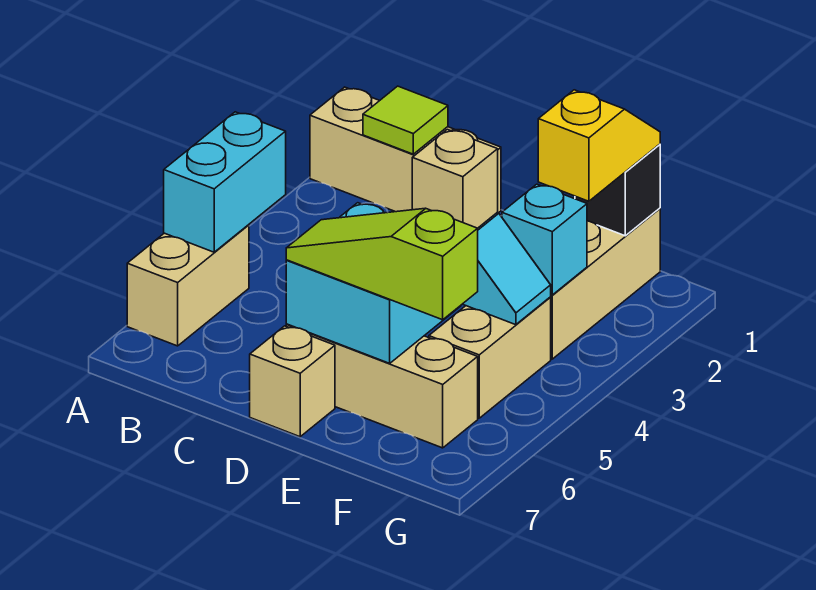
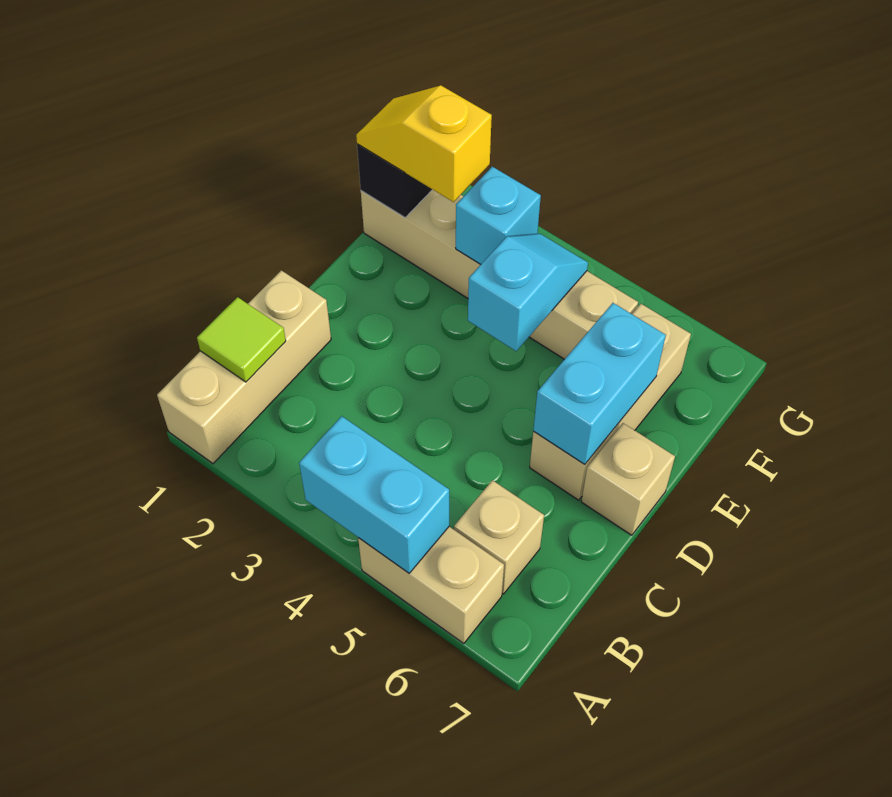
cyan 2x2 brick [286,203,460,363] -> cyan 1x2 brick [533,303,666,464]
lime 1x3 slope [286,208,478,320] -> none
tan 1x1 brick [412,129,498,228] -> tan 1x1 brick moved to [454,480,544,594]

